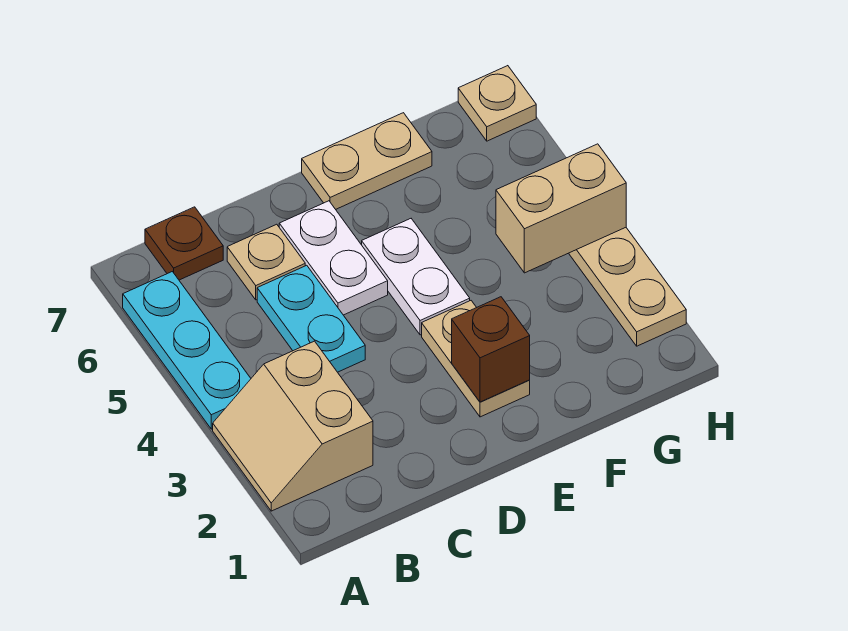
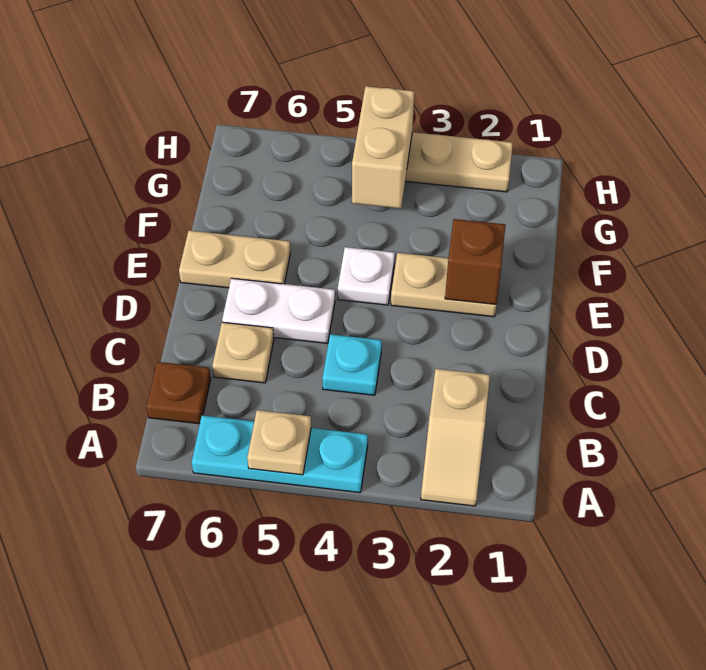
tan 2x2 slope [213,341,373,511] -> tan 1x2 slope [421,369,490,506]
cyan 1x2 plate [257,265,365,372] -> cyan 1x1 plate [322,334,382,395]
white 1x2 plate [362,219,470,335] -> white 1x1 plate [338,247,395,305]
tan 1x2 plate [302,113,432,209] -> tan 1x2 plate turned to [179,231,290,288]
tan 1x1 plate [458,66,536,141] -> tan 1x1 plate moved to [247,410,311,475]

